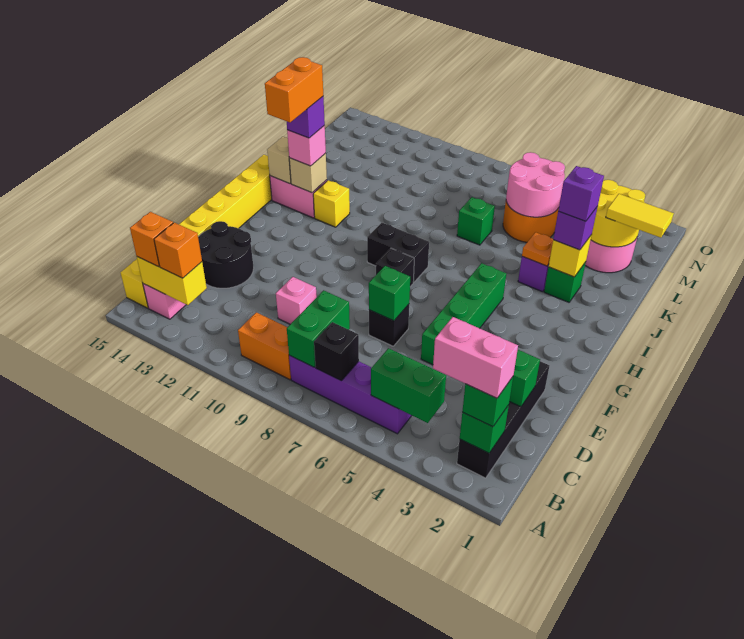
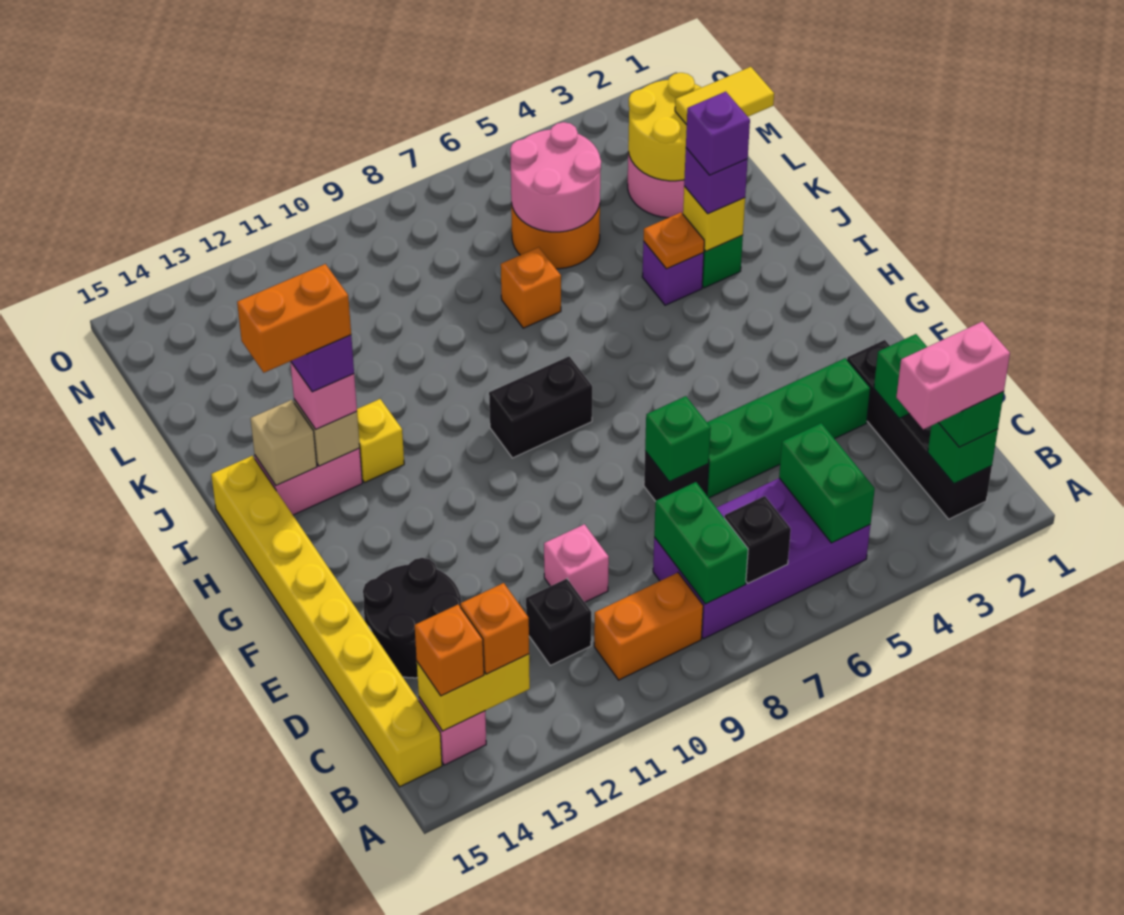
green 1x2 brick [371,348,446,423] -> green 1x2 brick turned to [779,423,875,543]
purple 1x4 brick [289,355,412,434] -> purple 2x4 brick [653,478,870,639]
green 1x4 brick [421,263,506,365] -> green 1x4 brick turned to [707,358,870,498]
black 1x1 brick [376,248,414,287] -> black 1x1 brick moved to [526,579,591,665]
orange 1x2 brick [265,57,323,122] -> orange 1x2 brick turned to [237,264,351,373]
green 1x1 brick [457,197,495,245] -> orange 1x1 brick [501,247,561,328]

